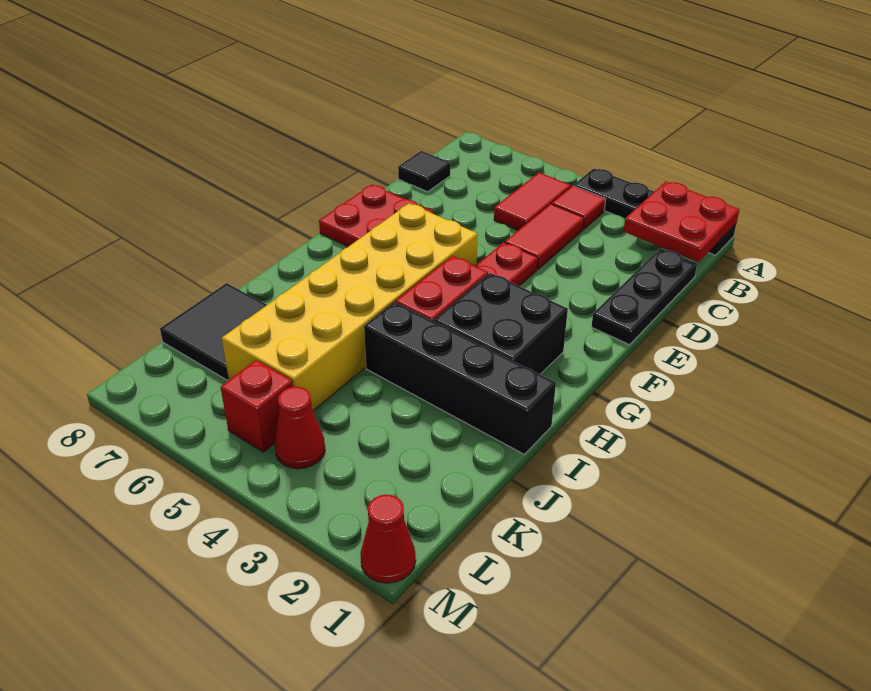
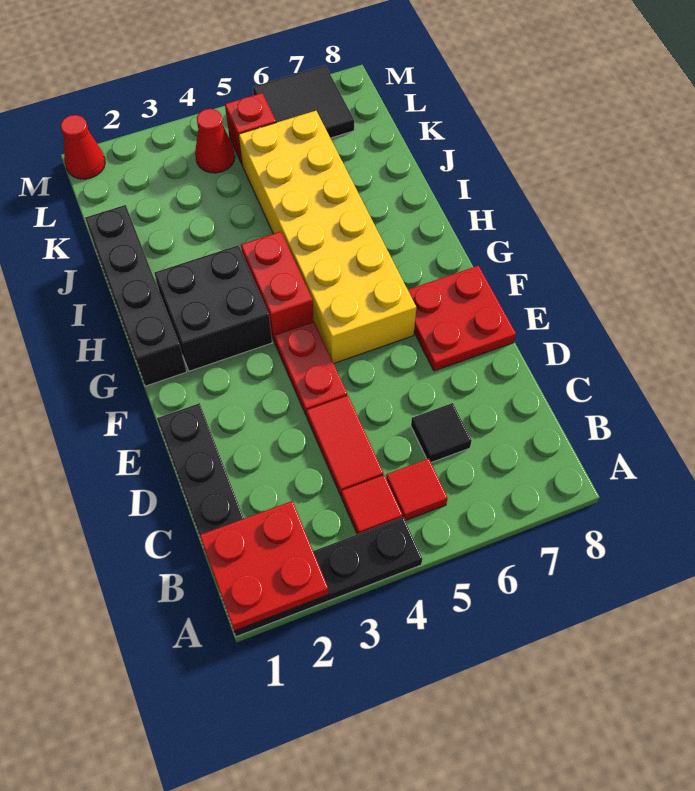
red 1x2 tile [494,173,571,230] -> red 1x1 tile [386,458,448,521]
black 1x1 tile [398,151,450,192] -> black 1x1 tile moved to [411,403,472,462]
black 1x4 brick [364,302,556,454] -> black 1x4 brick turned to [85,205,187,386]
black 2x2 tile [160,283,267,380] -> black 2x2 tile moved to [253,65,354,138]

